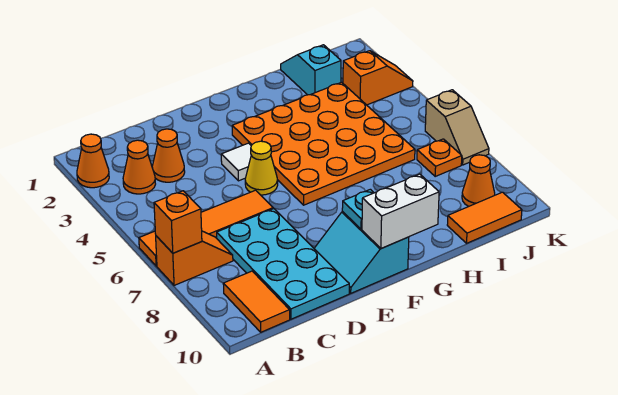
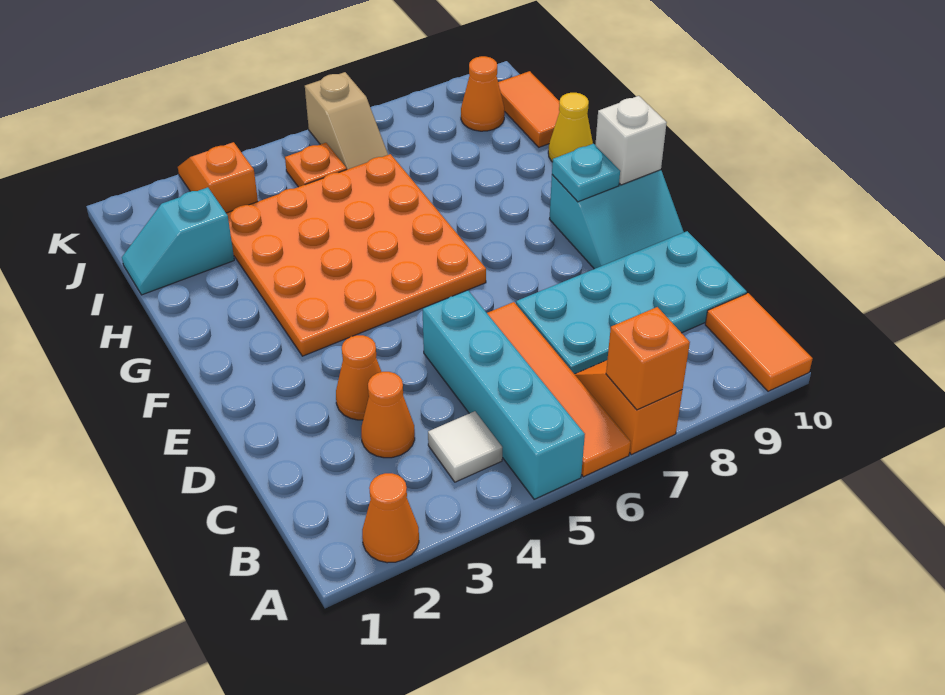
none -> cyan 1x4 brick [423,290,585,499]
orange 1x1 cone [123,140,155,194] -> orange 1x1 cone moved to [336,335,381,420]
orange 1x2 tile [223,271,290,332] -> orange 1x2 tile turned to [705,293,813,391]
white 1x1 tile [221,143,251,181] -> white 1x1 tile moved to [428,411,502,482]
yellow 1x1 cone [245,141,278,195] -> yellow 1x1 cone moved to [548,93,593,162]
white 1x2 brick [362,174,439,249] -> white 1x1 brick [595,96,667,185]
orange 1x1 plate [417,139,462,176] -> orange 1x1 plate moved to [285,143,347,187]
tan 1x2 slope [425,90,489,165] -> tan 1x2 slope turned to [305,72,388,169]

